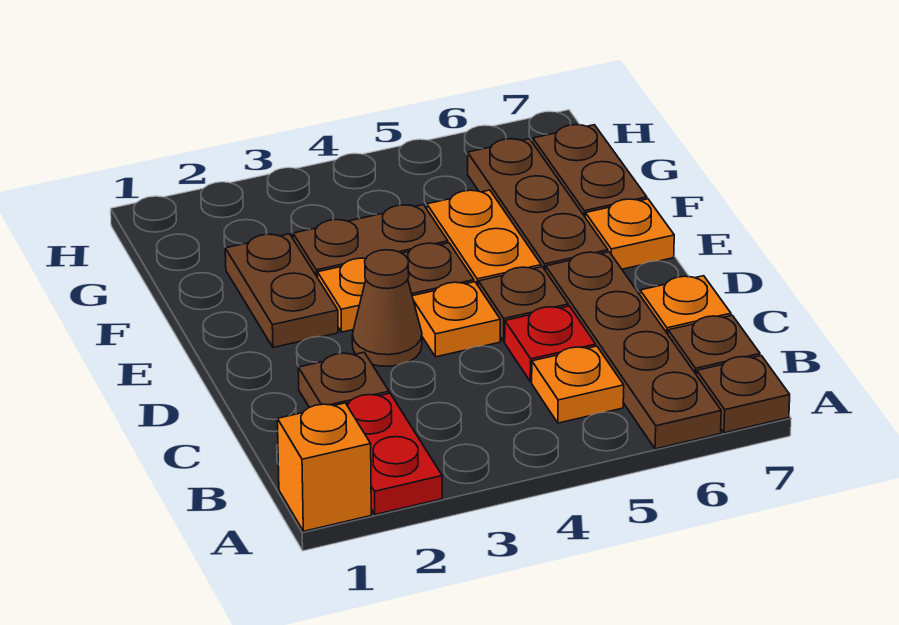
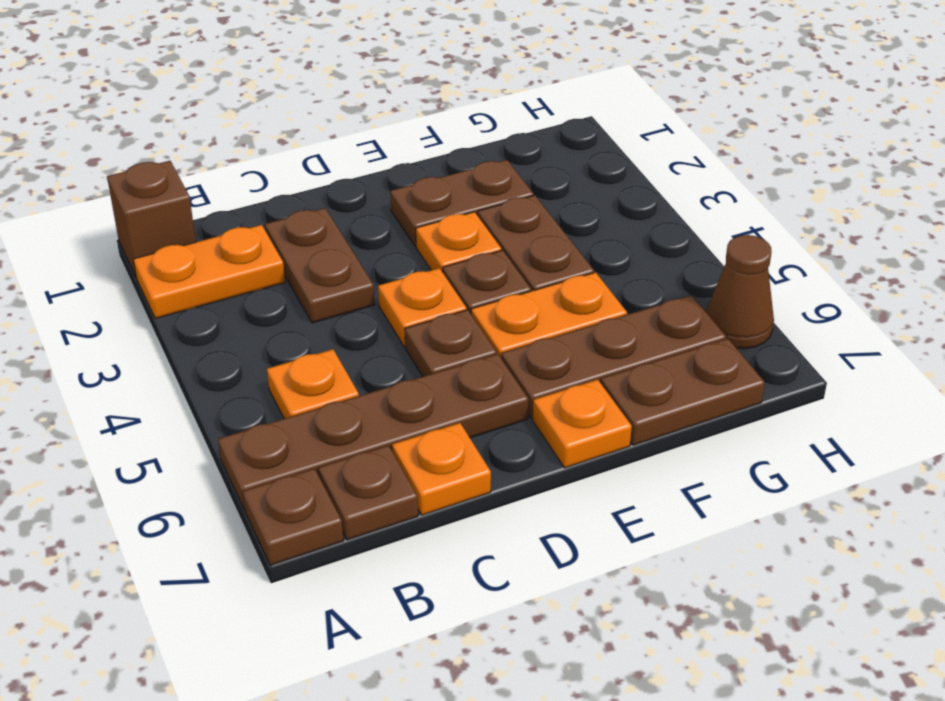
orange 1x1 brick [277,403,371,531] -> brown 1x1 brick [107,161,196,276]
red 1x2 plate [346,393,442,515] -> orange 1x2 plate [133,225,285,319]
brown 1x1 plate [298,352,389,407] -> brown 1x2 plate [265,208,374,323]
red 1x1 plate [505,306,596,382] -> none
brown 1x1 cone [352,250,422,366] -> brown 1x1 cone moved to [706,235,774,349]

